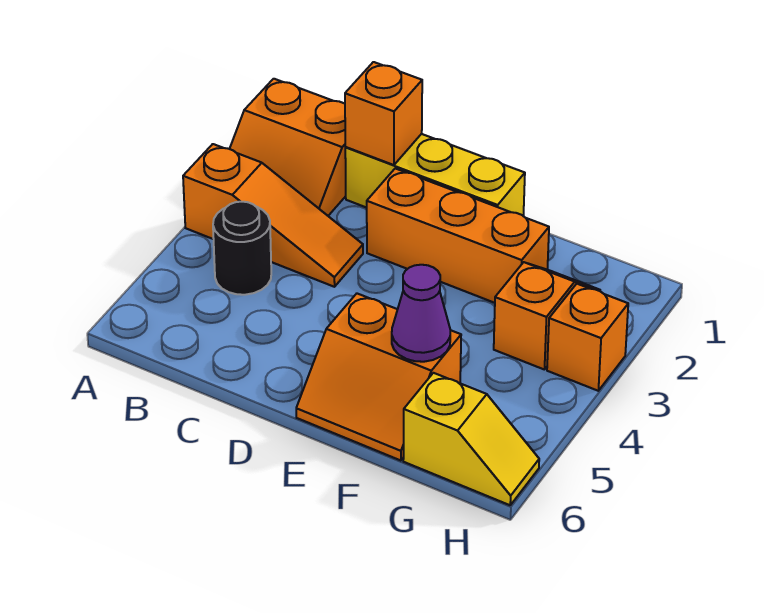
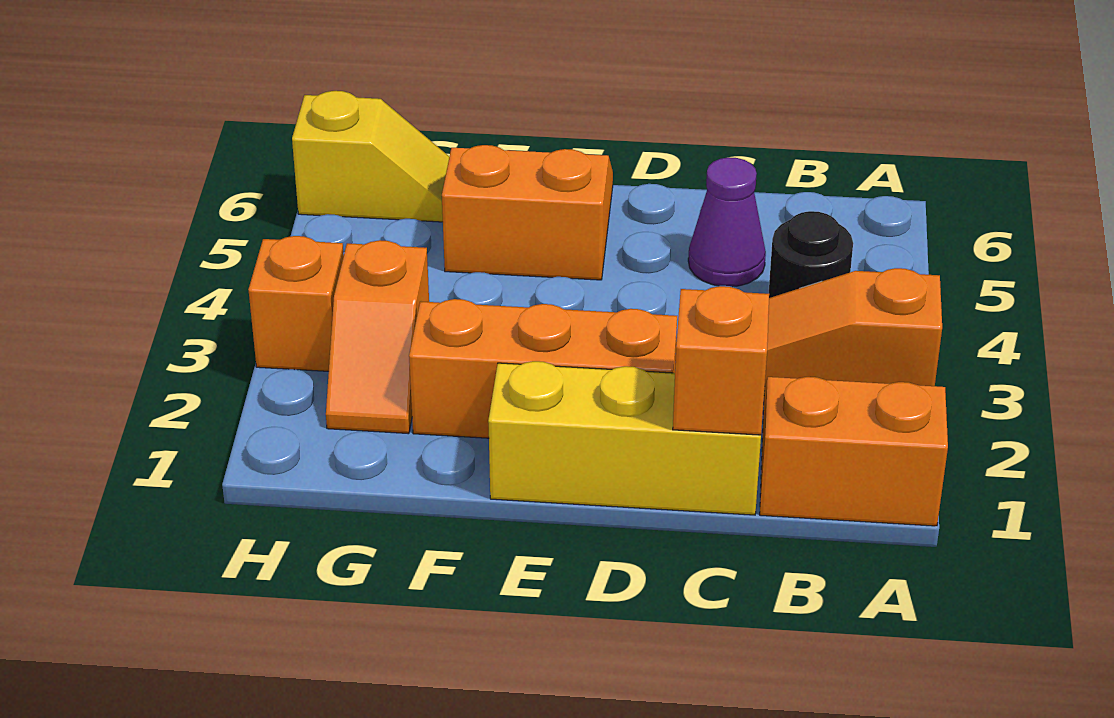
purple 1x1 cone [392,265,450,362] -> purple 1x1 cone moved to [688,157,766,287]
yellow 1x2 slope [403,373,539,505] -> yellow 1x2 slope turned to [292,91,449,222]

